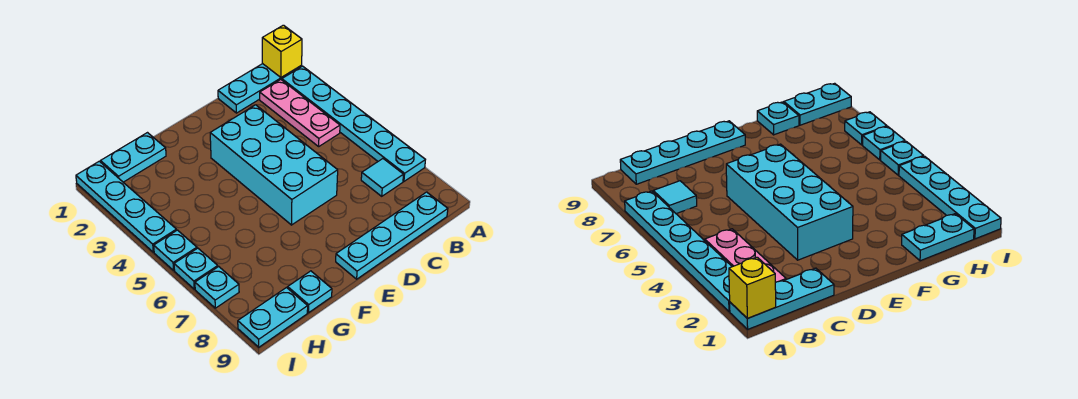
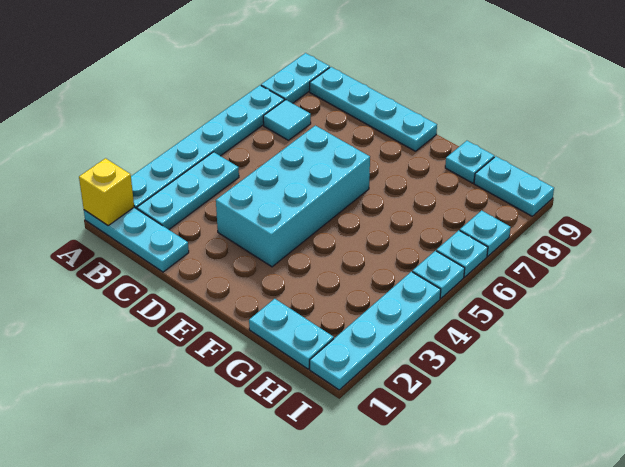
none -> cyan 1x2 plate [261,53,330,103]
pink 1x3 plate [260,79,340,146] -> cyan 1x3 plate [137,152,239,230]

